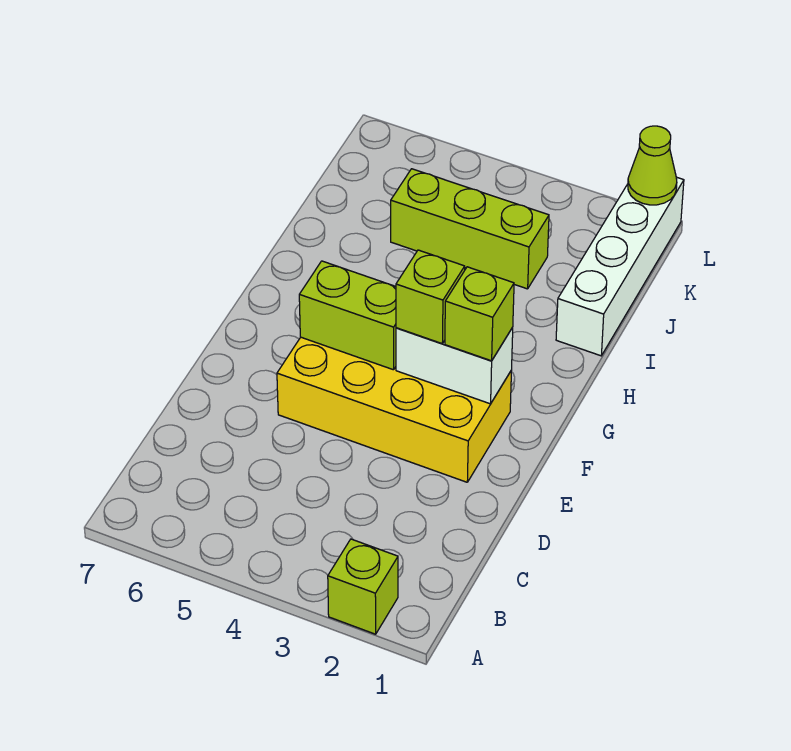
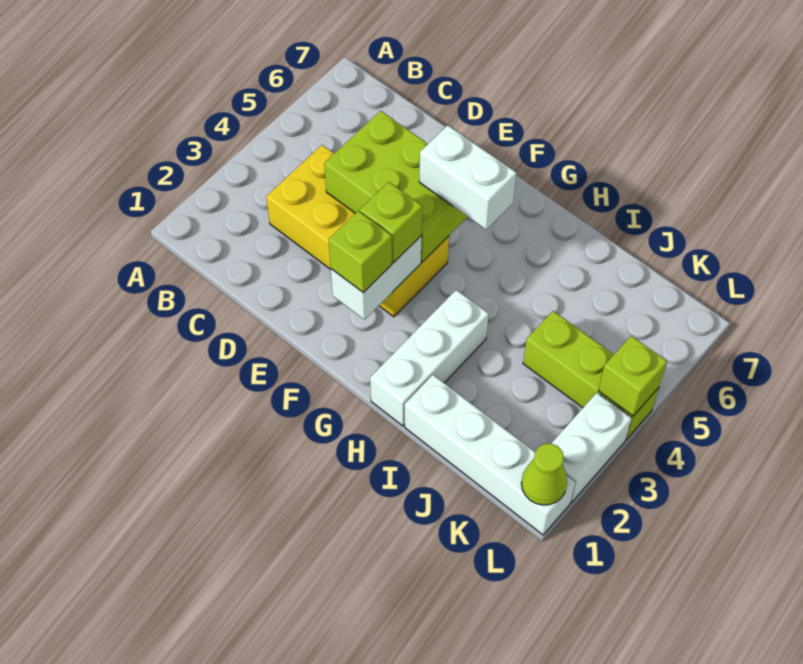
lime 1x1 brick [328,539,398,634] -> lime 1x1 brick moved to [598,336,667,416]
yellow 2x4 brick [277,337,511,482] -> yellow 2x4 brick turned to [266,145,449,317]
lime 1x2 brick [299,261,396,370] -> lime 2x3 brick [324,111,467,262]
none -> white 1x2 brick [419,125,516,229]
none -> white 1x3 brick [370,290,489,426]
lime 1x3 brick [391,169,549,289] -> lime 1x3 brick turned to [523,311,659,440]
none -> white 1x2 brick [551,393,632,503]

